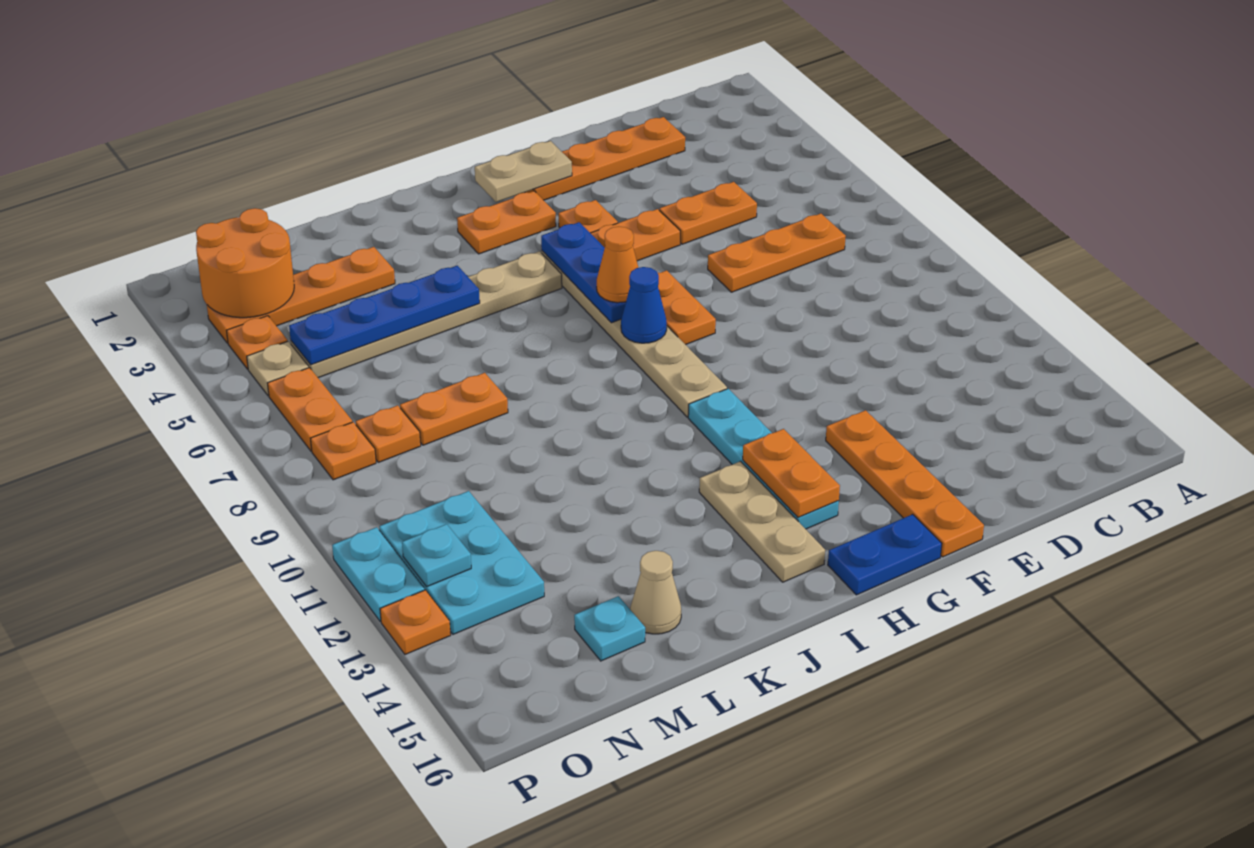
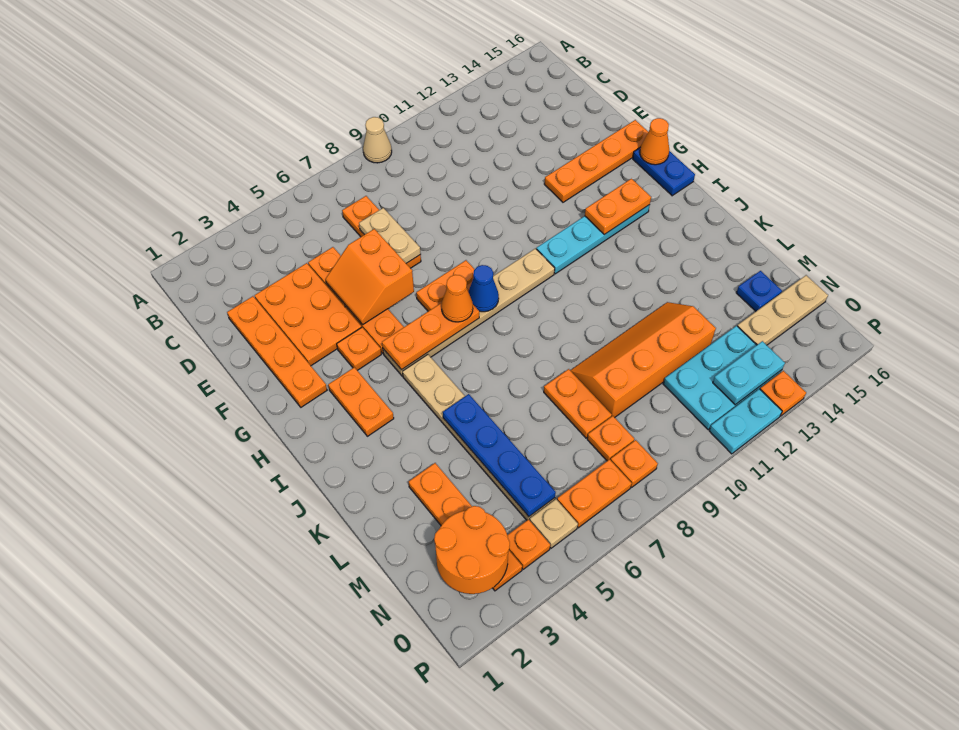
none -> orange 2x3 plate [255,263,362,366]
none -> orange 2x2 slope [325,229,414,325]
tan 1x2 plate [475,141,572,202] -> tan 1x2 plate moved to [359,208,421,263]
none -> orange 1x1 cone [640,118,669,165]
blue 1x3 plate [541,222,626,323] -> orange 1x3 plate [382,303,479,370]
tan 1x3 plate [699,461,825,582] -> tan 1x3 plate moved to [737,275,828,345]
none -> orange 2x4 slope [570,302,716,417]
tan 1x1 cone [630,551,681,634] -> tan 1x1 cone moved to [363,117,392,163]
cyan 1x1 plate [574,596,645,661] -> blue 1x1 plate [736,271,782,311]
cyan 1x1 plate [402,524,471,587] -> cyan 1x2 plate [713,341,785,405]

